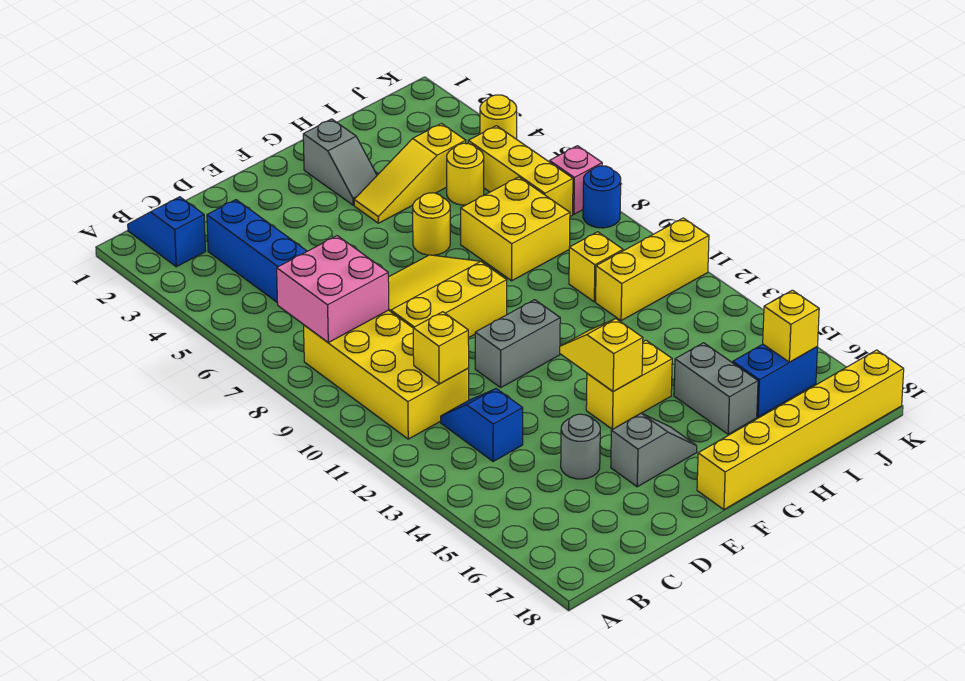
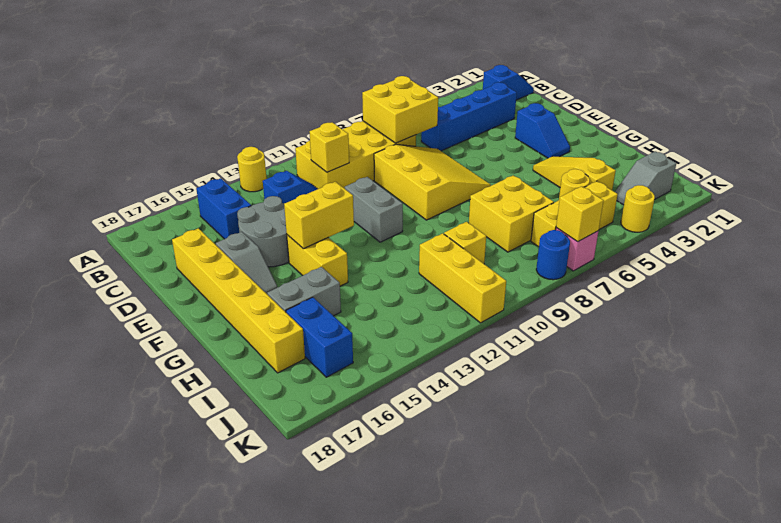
pink 2x2 brick [277,236,389,342] -> yellow 2x2 brick [362,76,438,143]
none -> blue 1x2 brick [196,178,251,239]
grey 1x1 round brick [561,414,600,479] -> grey 2x2 round brick [237,196,289,267]
none -> blue 1x2 slope [515,103,570,158]
yellow 1x2 slope [560,319,643,392] -> yellow 1x2 brick [284,182,354,249]
yellow 1x6 brick [697,350,904,510] -> yellow 1x6 brick moved to [172,228,305,373]
grey 1x2 slope [303,119,377,205] -> grey 1x2 slope moved to [615,151,676,205]
yellow 1x1 round brick [413,193,450,255] -> yellow 1x1 round brick moved to [237,147,267,192]
yellow 1x1 brick [763,290,819,362] -> yellow 1x1 brick moved to [556,186,604,242]

